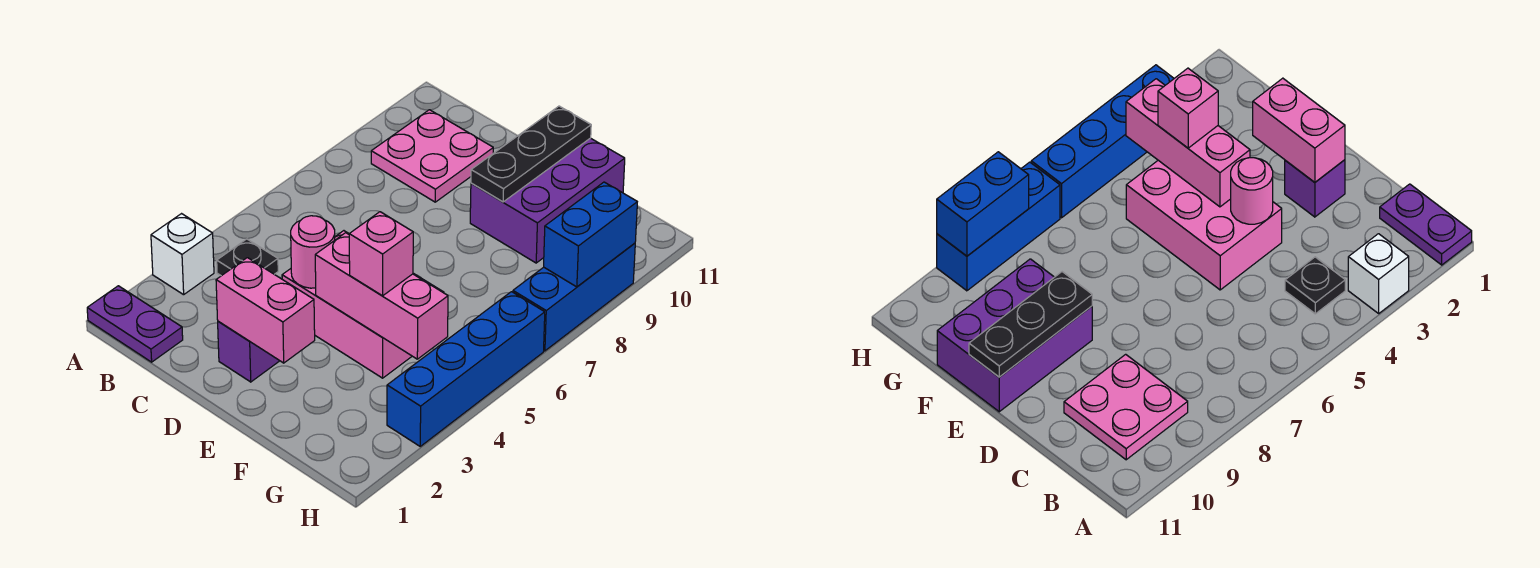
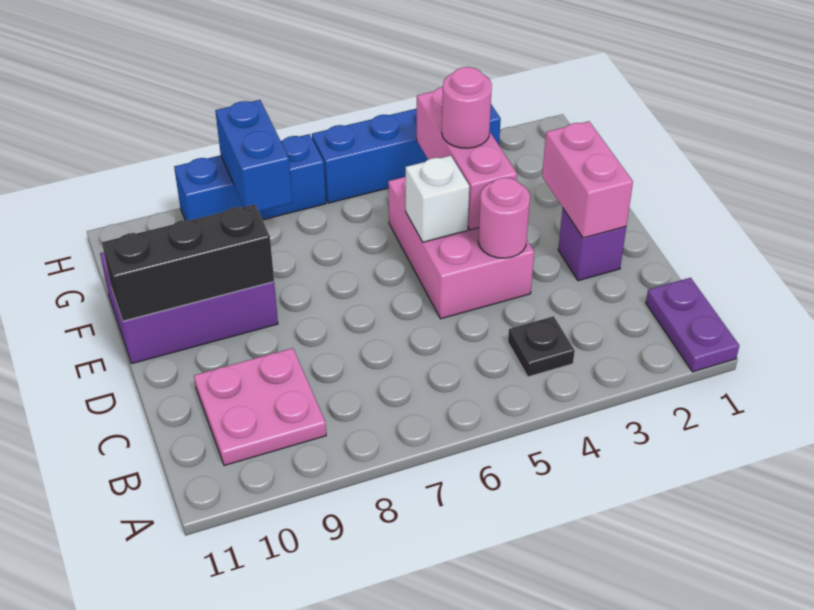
white 1x1 brick [151,214,214,295] -> white 1x1 brick moved to [406,156,469,242]
black 1x3 plate [471,106,591,202] -> black 1x3 brick [102,204,274,321]
pink 1x1 brick [349,212,413,296] -> pink 1x1 round brick [442,67,492,148]
blue 1x2 brick [544,182,637,287] -> blue 1x2 brick turned to [215,100,292,211]

